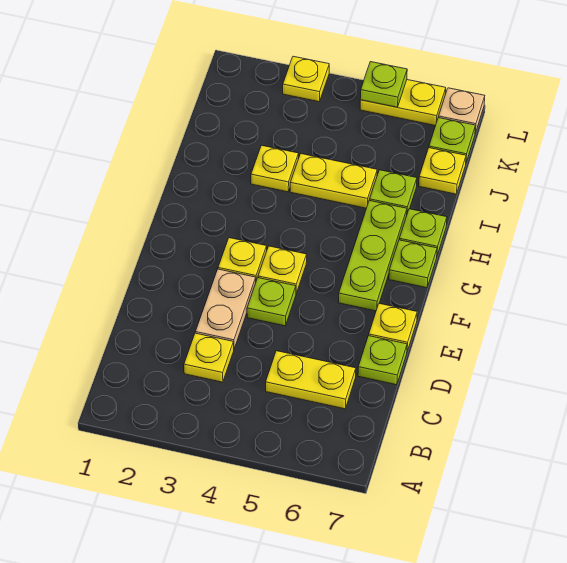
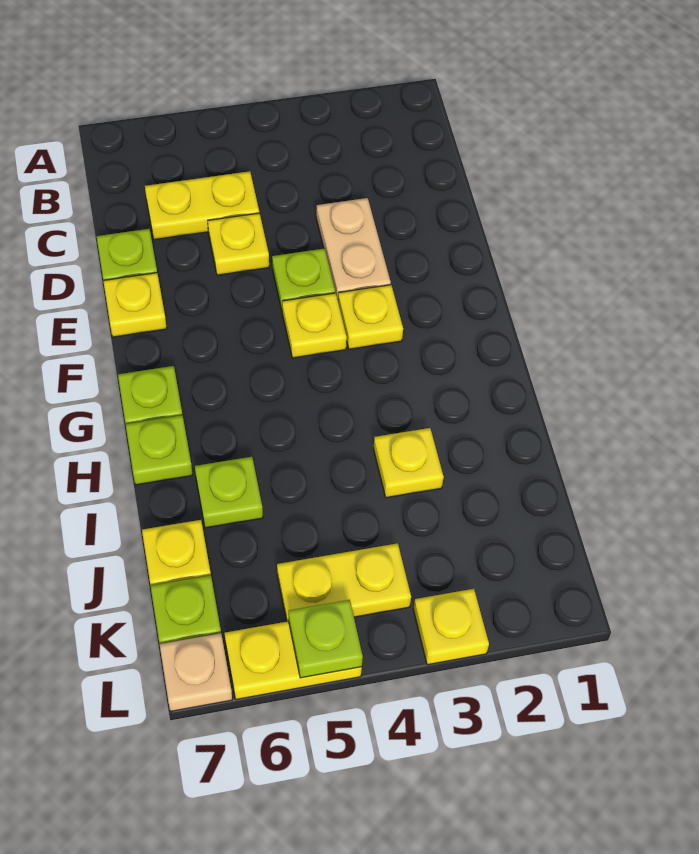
yellow 1x1 plate [184,333,234,382] -> yellow 1x1 plate moved to [208,213,269,275]
lime 1x3 plate [338,200,407,311] -> none
yellow 1x2 plate [290,154,377,208] -> yellow 1x2 plate moved to [277,543,411,622]

